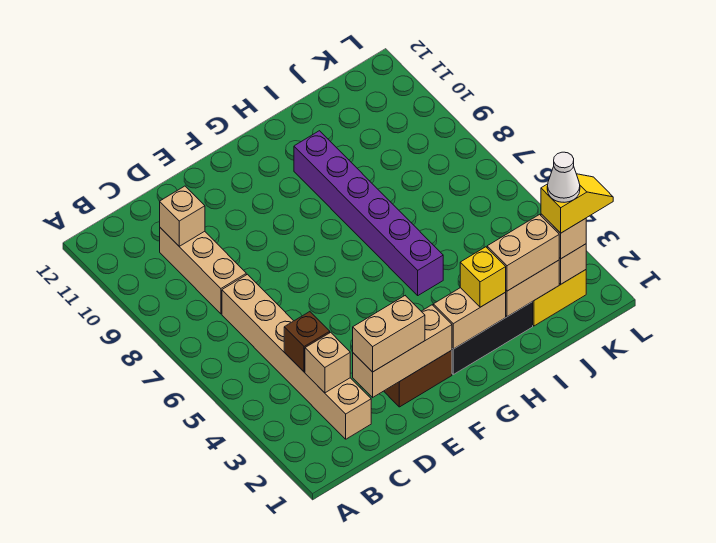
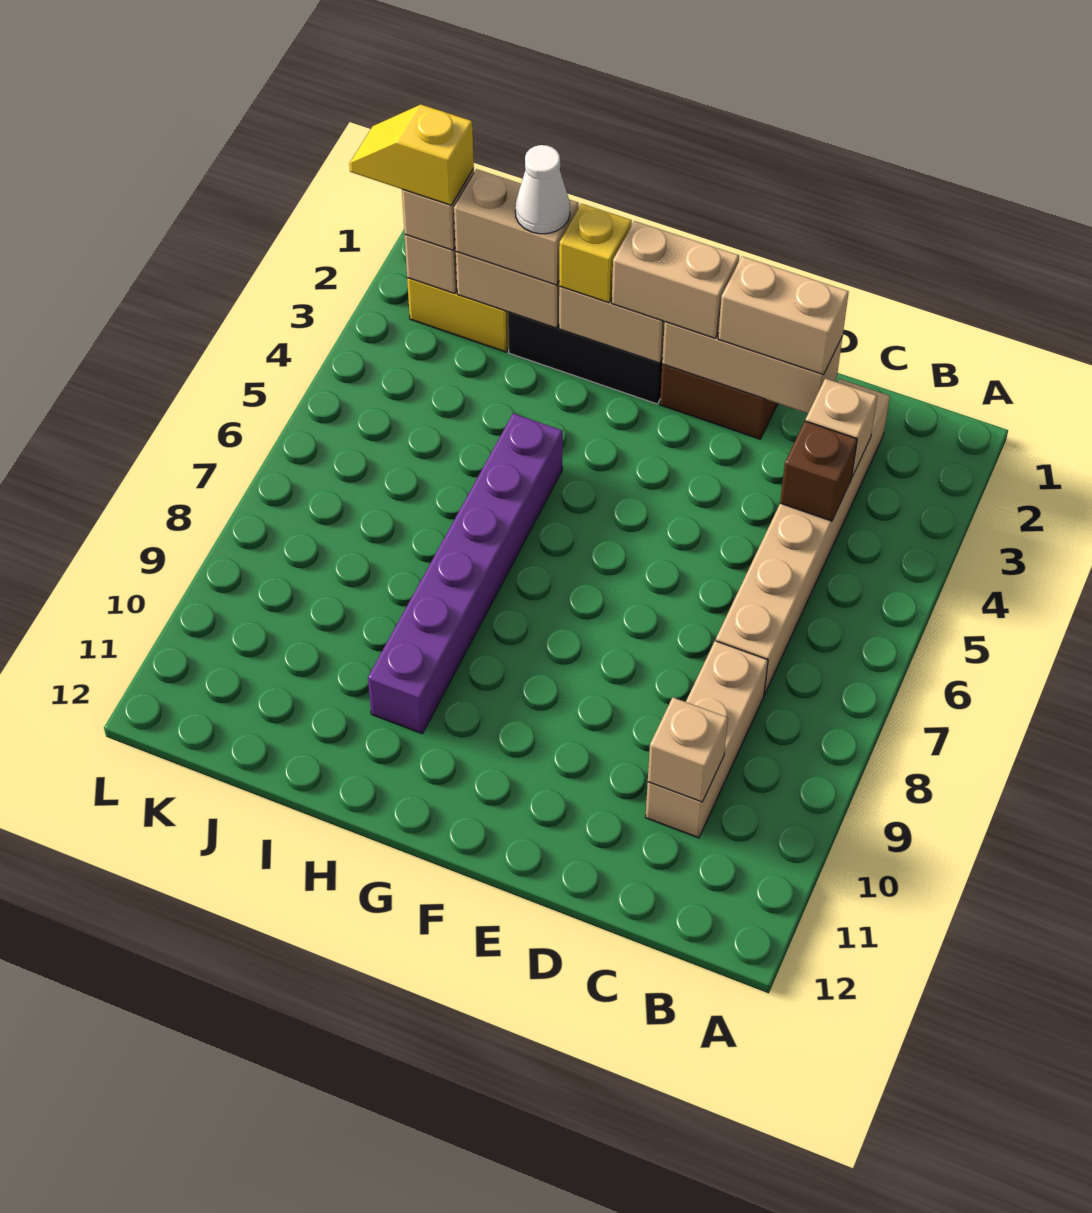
none -> tan 1x2 brick [612,221,739,338]
white 1x1 cone [547,152,580,202] -> white 1x1 cone moved to [515,145,570,234]

